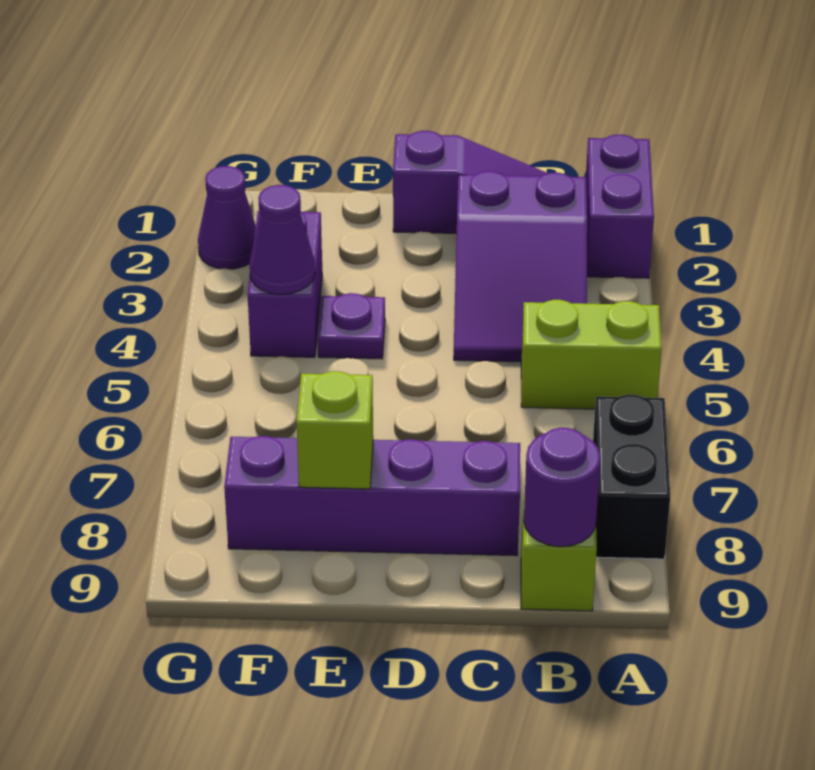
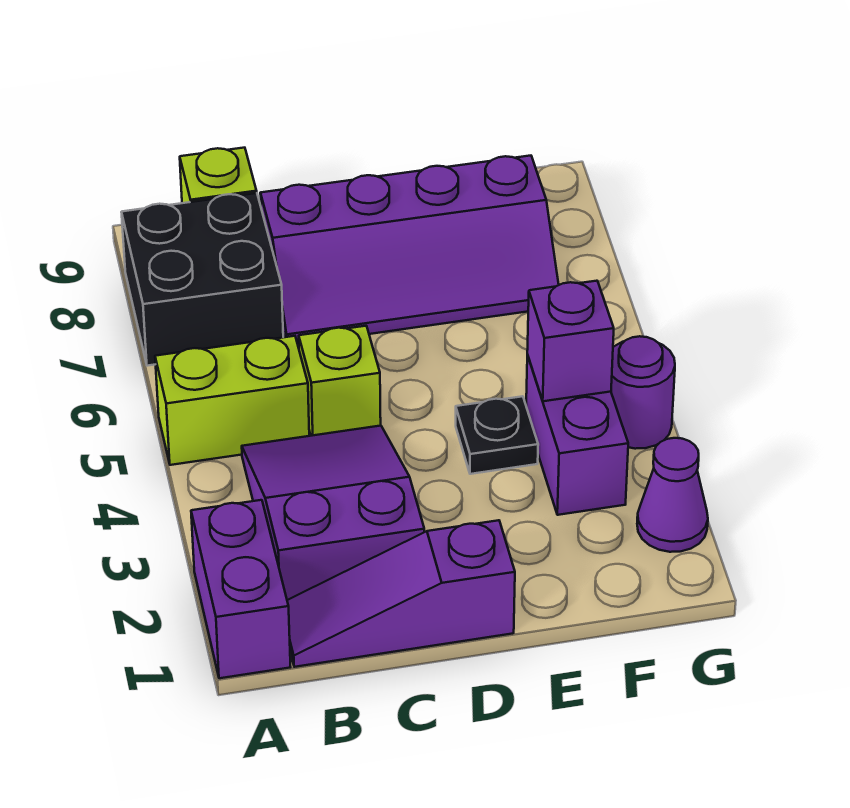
black 1x2 brick [593,395,670,559] -> black 2x2 brick [122,193,283,366]
purple 1x1 round brick [524,428,600,547] -> purple 1x1 round brick moved to [611,336,675,449]
purple 1x1 plate [318,293,385,359] -> black 1x1 plate [456,396,538,474]
lime 1x1 brick [297,371,373,489] -> lime 1x1 brick moved to [299,326,381,436]
purple 1x1 cone [249,185,315,294] -> purple 1x1 brick [527,281,614,401]

